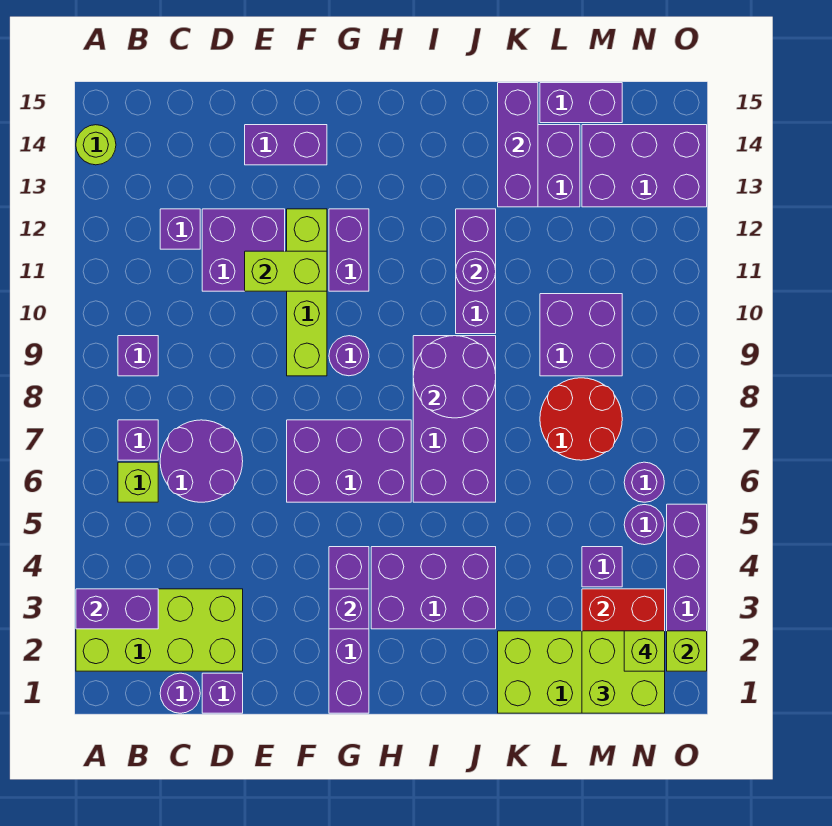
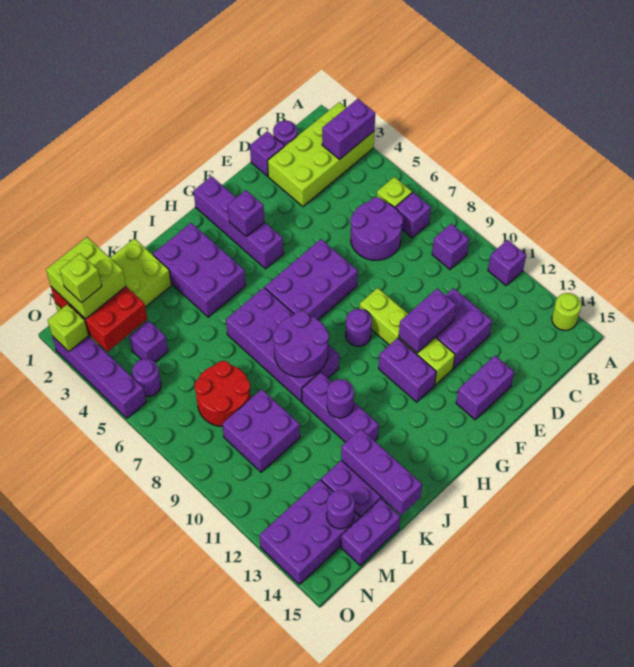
purple 1x1 brick [160,209,200,249] -> purple 1x1 brick moved to [488,240,526,286]
lime 1x2 brick [245,251,327,291] -> purple 1x2 brick [399,289,456,353]
purple 2x3 brick [371,547,496,629] -> purple 2x3 brick turned to [153,223,246,317]
purple 1x1 round brick [624,462,664,502] -> purple 1x1 round brick moved to [327,490,355,529]

